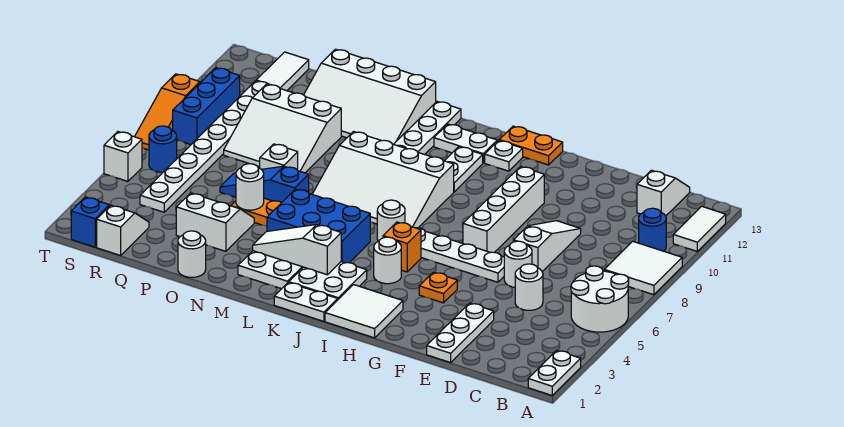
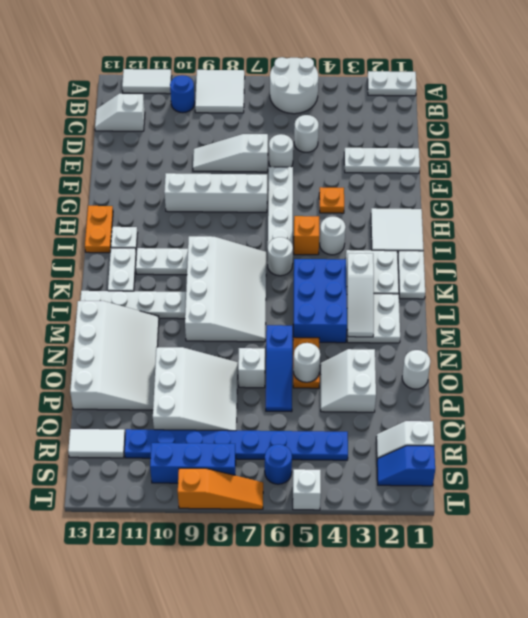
white 1x8 plate [140,81,268,212] -> blue 1x8 plate [124,429,348,460]

